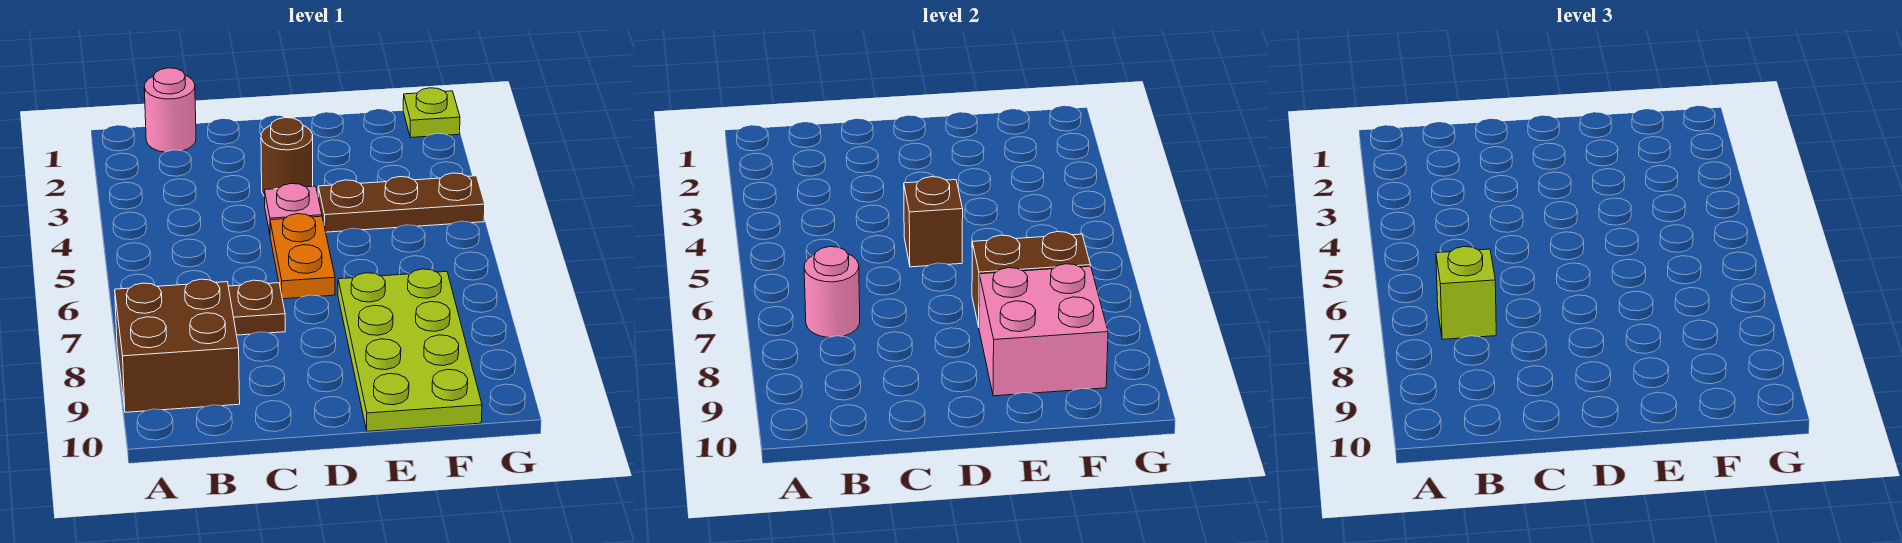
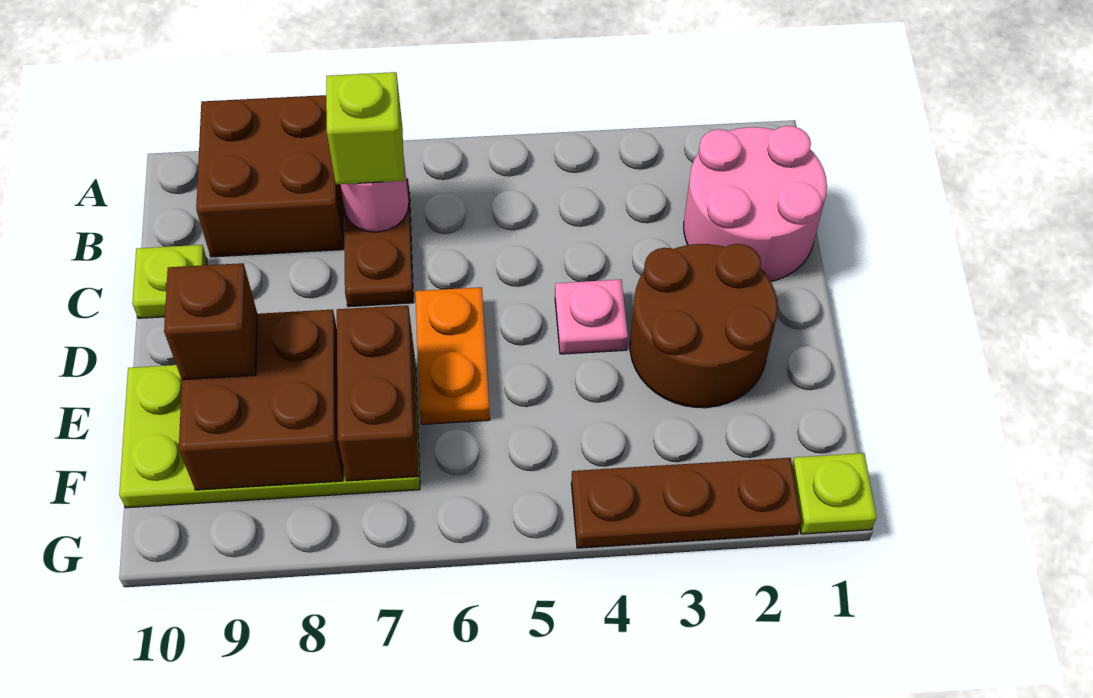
pink 1x1 round brick [144,68,196,152] -> pink 2x2 round brick [684,126,827,281]
none -> lime 1x1 plate [132,245,207,318]
brown 1x1 round brick [261,118,313,195] -> brown 2x2 round brick [630,244,778,408]
orange 1x2 plate [270,214,335,299] -> orange 1x2 plate turned to [415,287,490,424]
brown 1x1 brick [904,177,963,267] -> brown 1x1 brick moved to [164,263,257,380]
brown 1x3 plate [318,173,485,232] -> brown 1x3 plate turned to [571,458,801,548]
pink 2x2 brick [979,264,1108,396] -> brown 2x2 brick [179,309,343,490]

